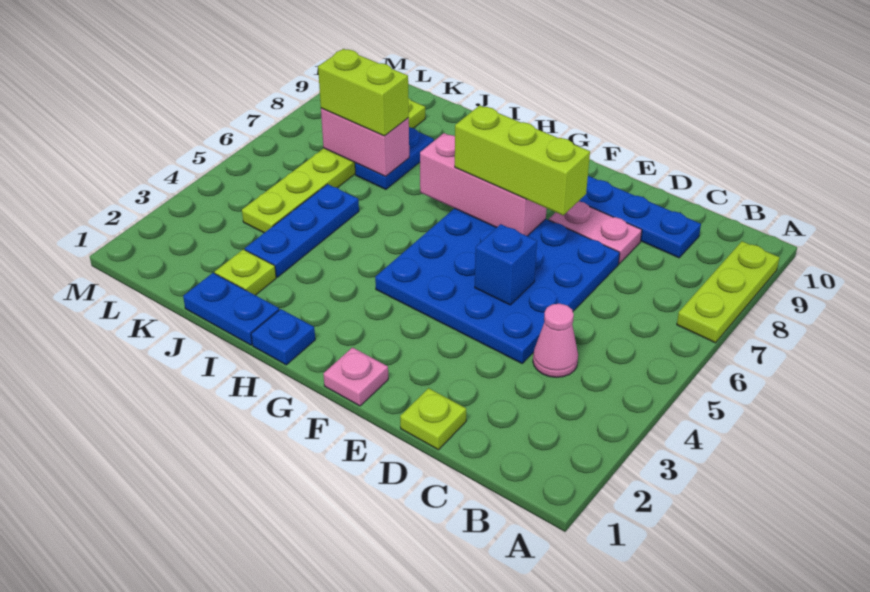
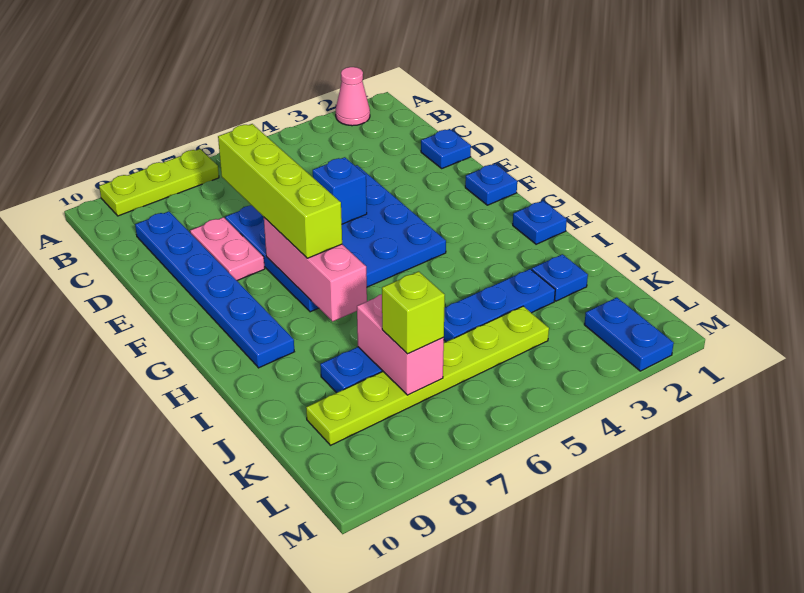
pink 1x1 cone [533,304,578,377] -> pink 1x1 cone moved to [336,67,370,126]
lime 1x1 plate [400,388,466,450] -> blue 1x1 plate [421,129,471,168]
lime 1x3 brick [455,105,590,215] -> lime 1x4 brick [218,124,342,258]
pink 1x1 plate [324,348,388,406] -> blue 1x1 plate [465,164,517,205]
blue 1x2 plate [183,273,279,345] -> blue 1x2 plate moved to [584,297,674,371]
lime 1x1 plate [215,249,276,295] -> blue 1x1 plate [532,254,588,301]
lime 1x2 brick [318,49,409,136] -> lime 1x1 brick [382,271,445,354]

